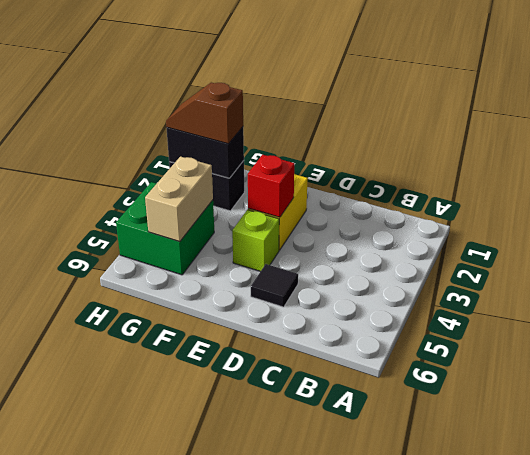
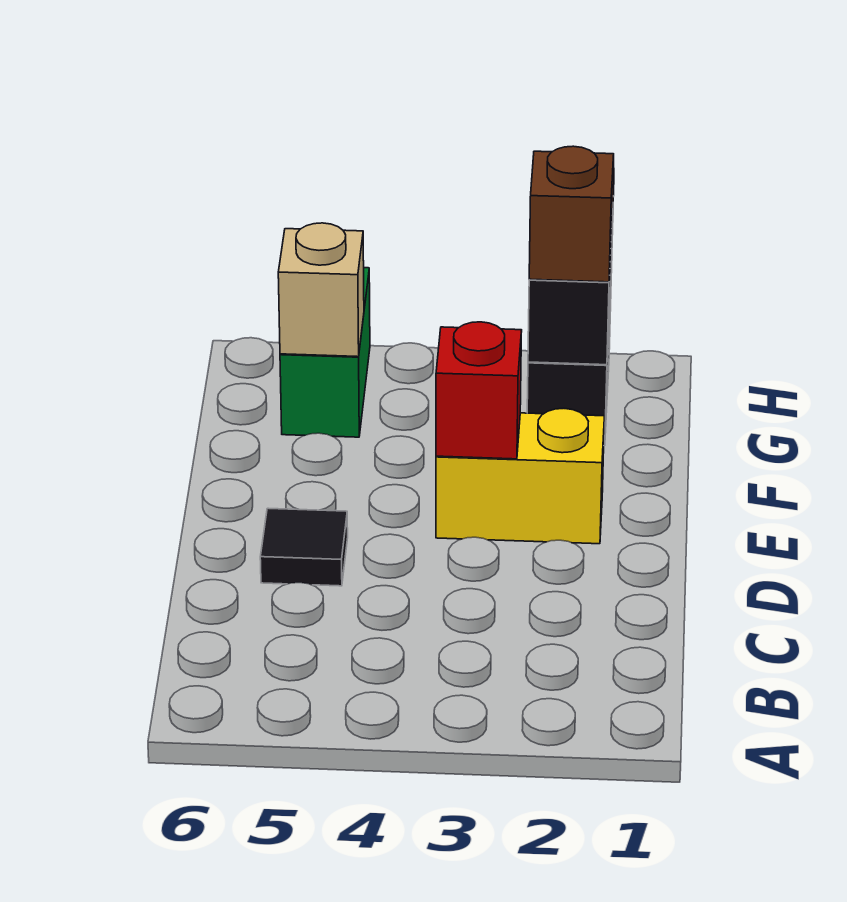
lime 1x1 brick [232,210,279,271] -> none
green 2x2 brick [116,182,214,275] -> green 1x2 brick [280,268,370,437]
tan 1x2 brick [145,157,213,242] -> tan 1x1 brick [278,223,364,357]

